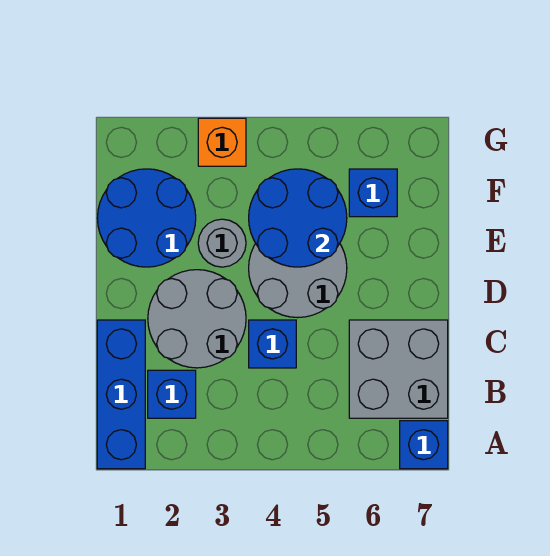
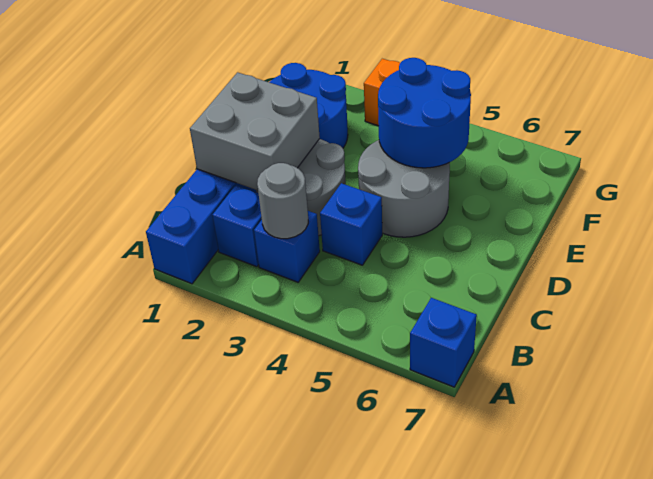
grey 2x2 brick [349,320,448,418] -> grey 2x2 brick moved to [190,72,320,190]
grey 1x1 round brick [198,219,246,267] -> grey 1x1 round brick moved to [257,163,308,239]
blue 1x1 brick [349,169,397,217] -> blue 1x1 brick moved to [254,211,320,282]

